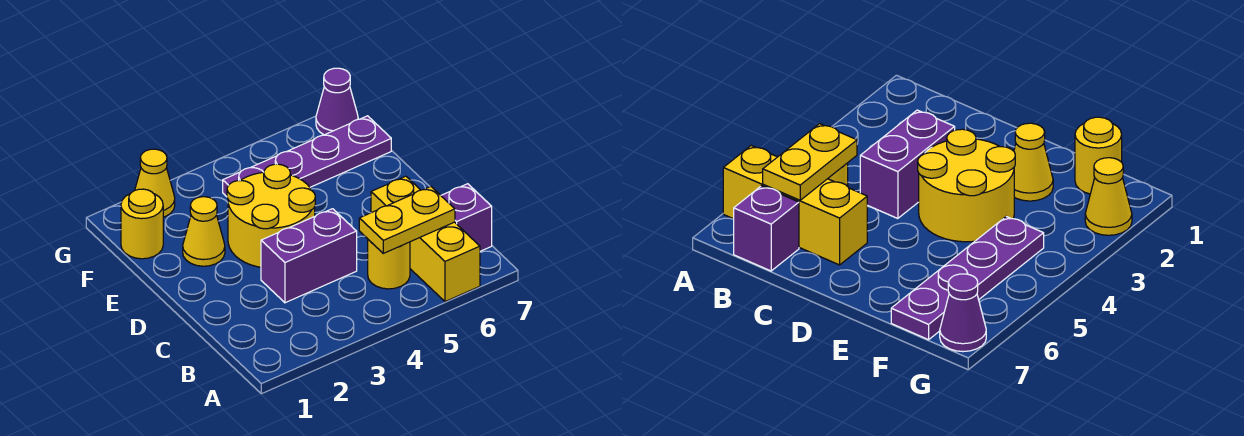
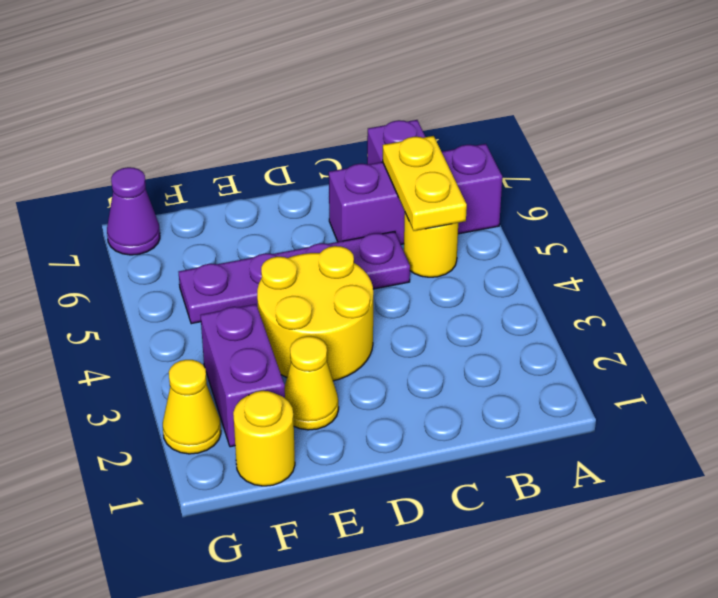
yellow 1x3 brick [371,176,480,302] -> purple 1x3 brick [329,144,502,244]
purple 1x2 brick [261,209,357,303] -> purple 1x2 brick moved to [201,304,285,447]
purple 1x4 plate [223,116,391,197] -> purple 1x4 plate turned to [179,232,410,324]

